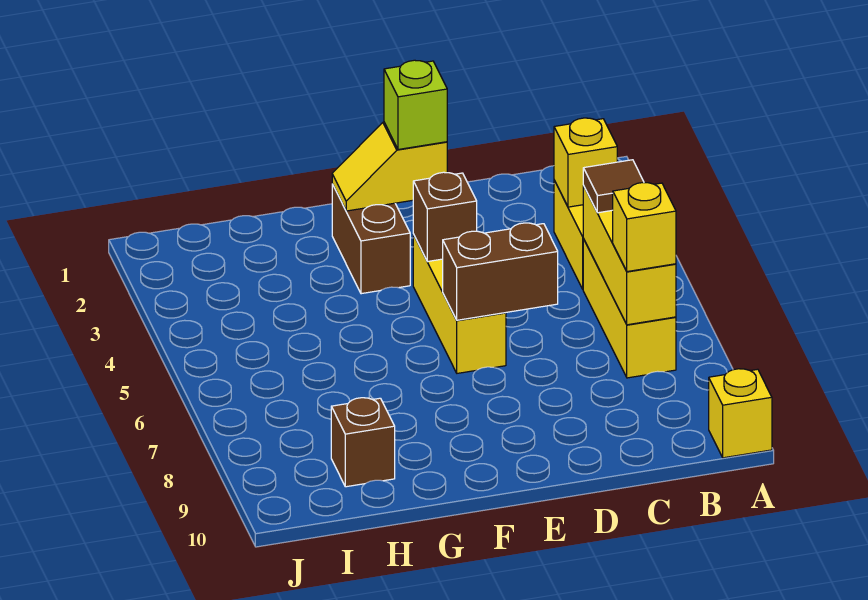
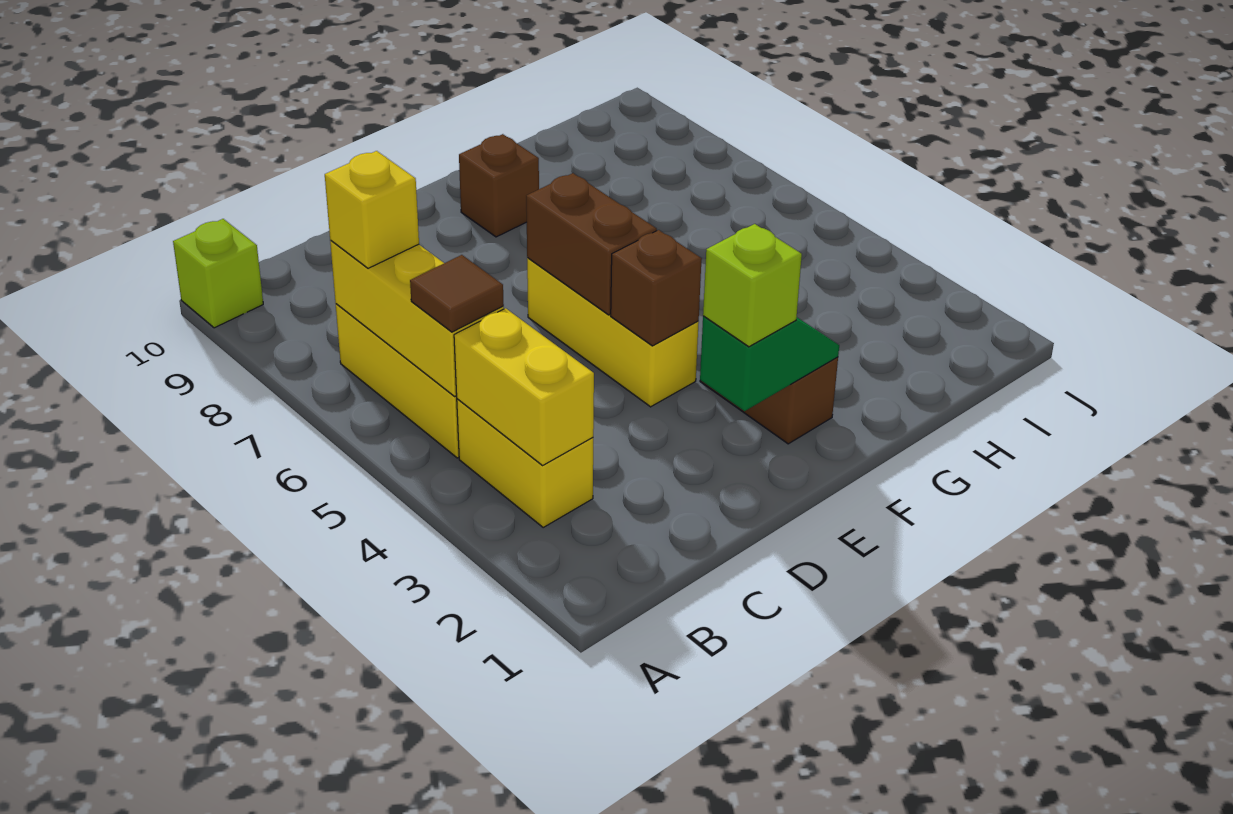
yellow 1x1 brick [709,369,772,458] -> lime 1x1 brick [173,219,263,328]
yellow 1x1 brick [554,118,617,207] -> yellow 1x2 brick [454,308,594,465]
brown 1x2 brick [443,223,558,320] -> brown 1x2 brick turned to [526,173,657,315]
yellow 1x2 slope [332,122,447,211] -> green 1x2 slope [700,316,839,411]
brown 1x1 brick [331,398,395,487] -> brown 1x1 brick moved to [459,134,539,237]

